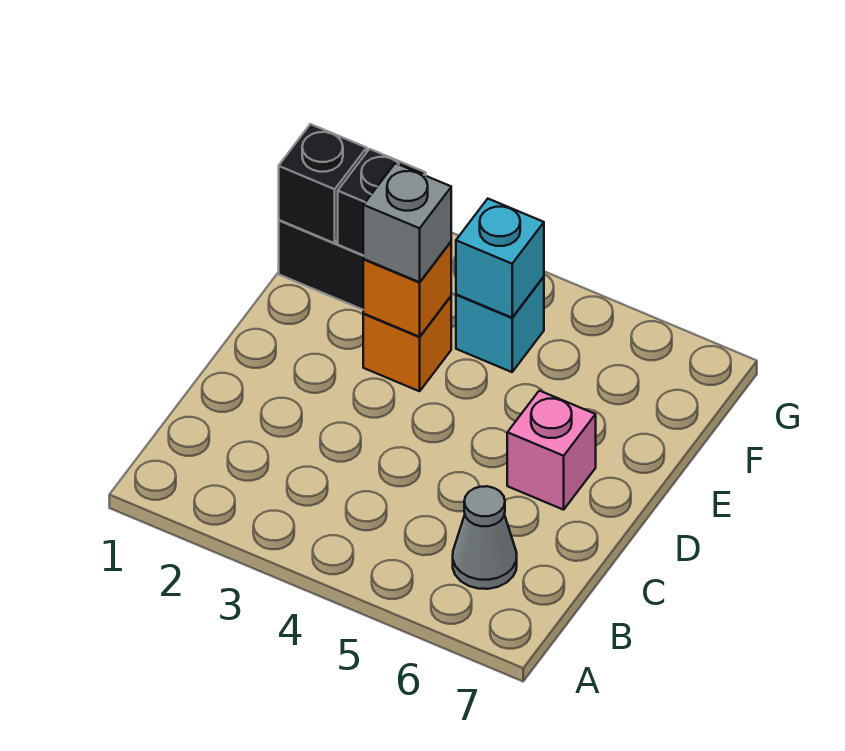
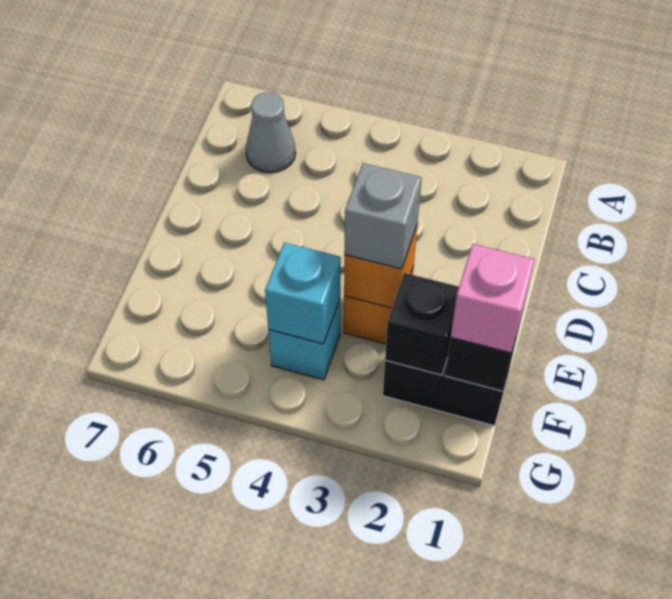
pink 1x1 brick [507,391,596,510] -> pink 1x1 brick moved to [451,244,535,353]

